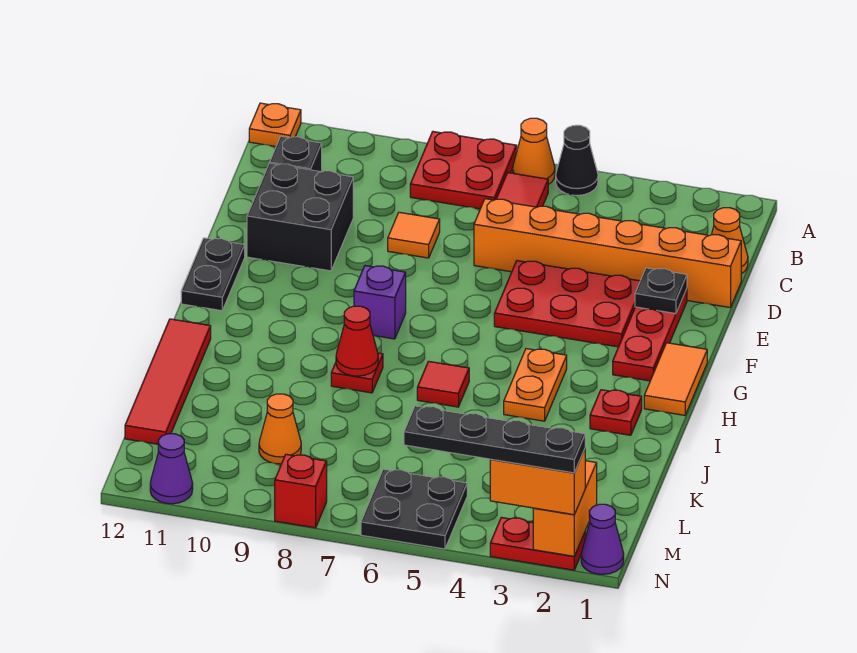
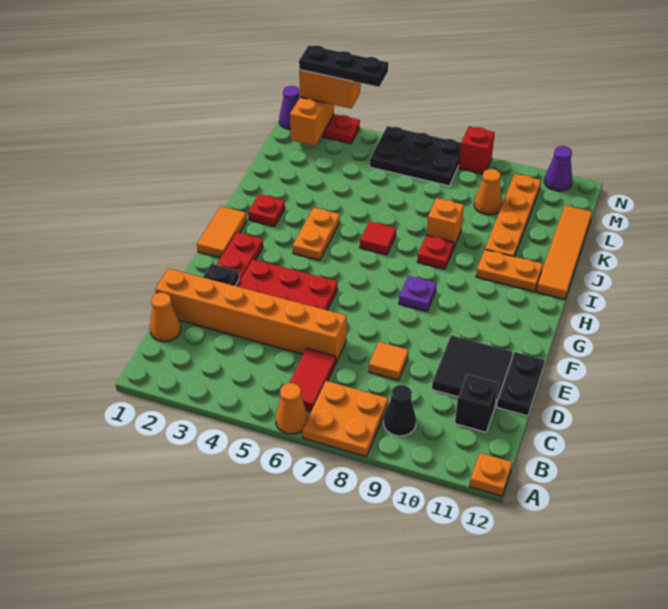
black 1x1 cone [556,125,598,195] -> black 1x1 cone moved to [383,385,416,436]
red 2x2 plate [410,132,517,209] -> orange 2x2 plate [303,381,388,456]
black 2x2 brick [247,163,353,271] -> black 2x2 tile [432,335,512,405]
black 1x2 plate [181,238,245,311] -> black 1x2 plate moved to [497,352,545,416]
purple 1x1 brick [354,266,406,339] -> purple 1x1 plate [399,276,437,311]
red 1x1 cone [336,306,378,376] -> none
none -> orange 1x2 plate [476,250,543,292]
red 1x4 tile [125,319,211,444] -> orange 1x4 tile [536,205,592,299]
none -> orange 1x1 brick [427,198,464,249]
none -> orange 1x4 plate [485,174,541,257]
black 2x2 plate [361,469,467,549] -> black 2x3 plate [370,126,461,186]
black 1x4 plate [404,406,585,473] -> black 1x3 plate [299,45,388,87]

